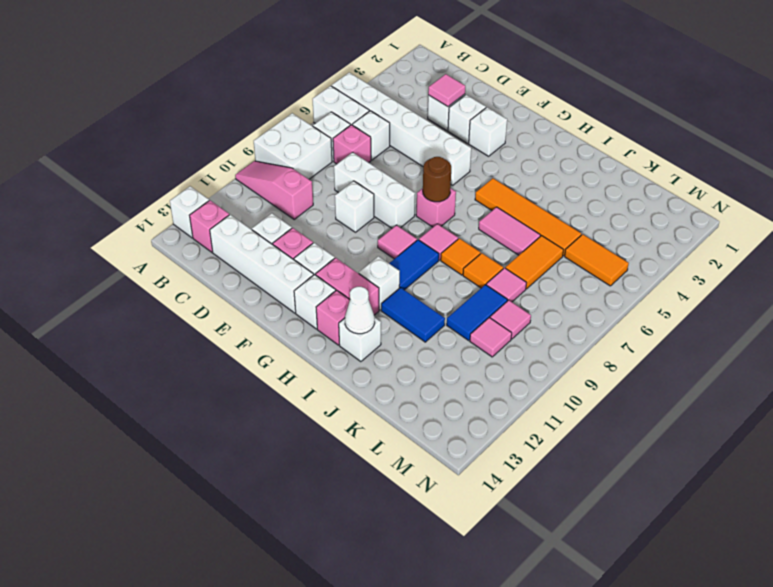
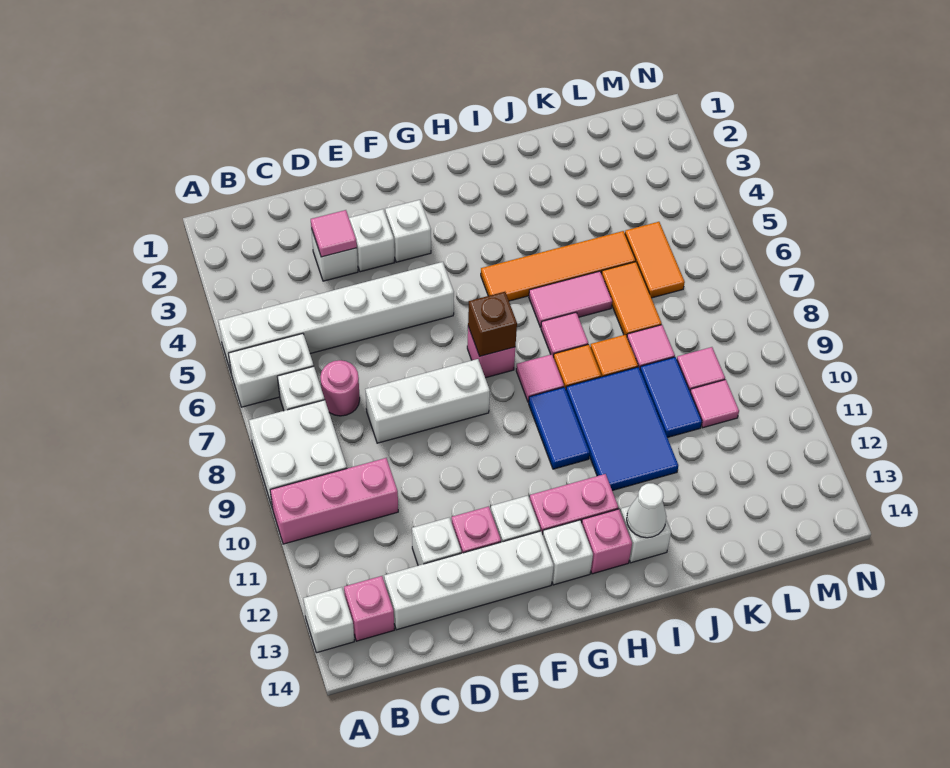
pink 1x3 slope [235,161,313,219] -> pink 1x3 brick [270,458,398,544]
white 1x1 brick [352,111,390,160] -> none
pink 1x1 brick [333,125,371,164] -> pink 1x1 round brick [320,360,360,416]
white 1x1 brick [335,181,374,232] -> none
brown 1x1 round brick [423,157,451,202] -> brown 1x1 brick [468,292,517,356]
pink 1x1 tile [378,225,417,259] -> pink 1x1 tile moved to [541,313,588,357]
white 1x1 brick [359,256,400,310] -> none
blue 1x2 tile [381,287,445,342] -> blue 2x3 tile [566,367,678,491]
orange 1x2 tile [565,234,629,286] -> orange 1x2 tile turned to [625,222,685,298]

